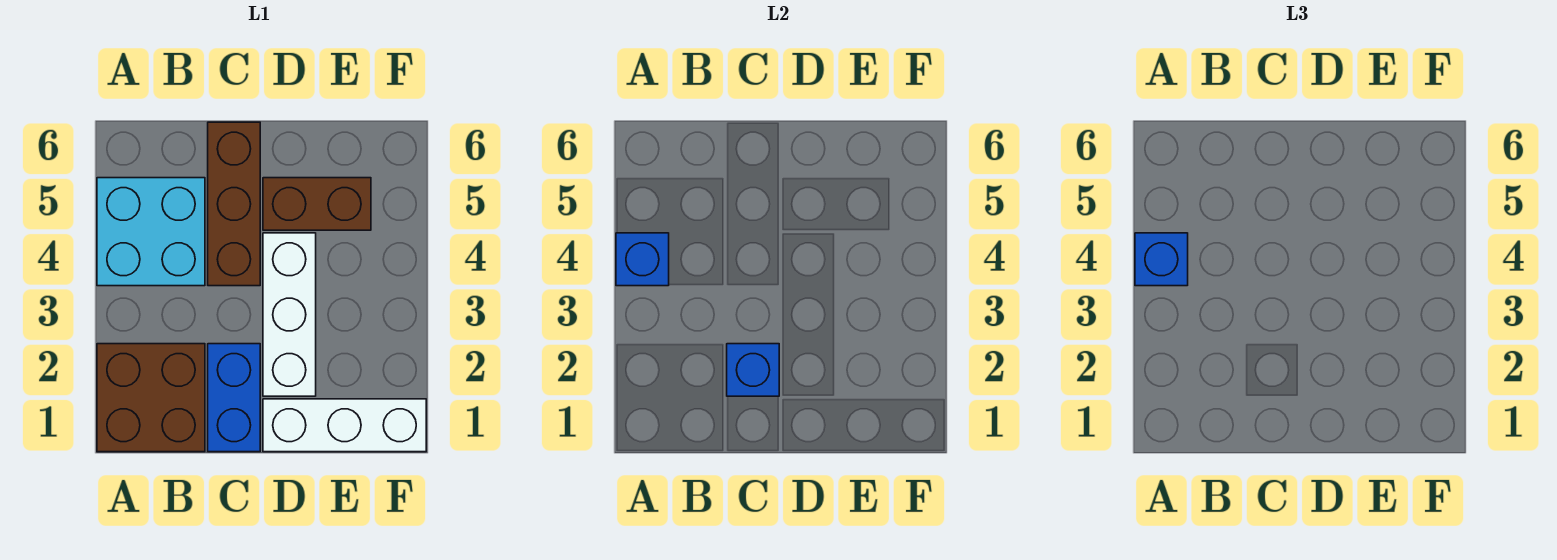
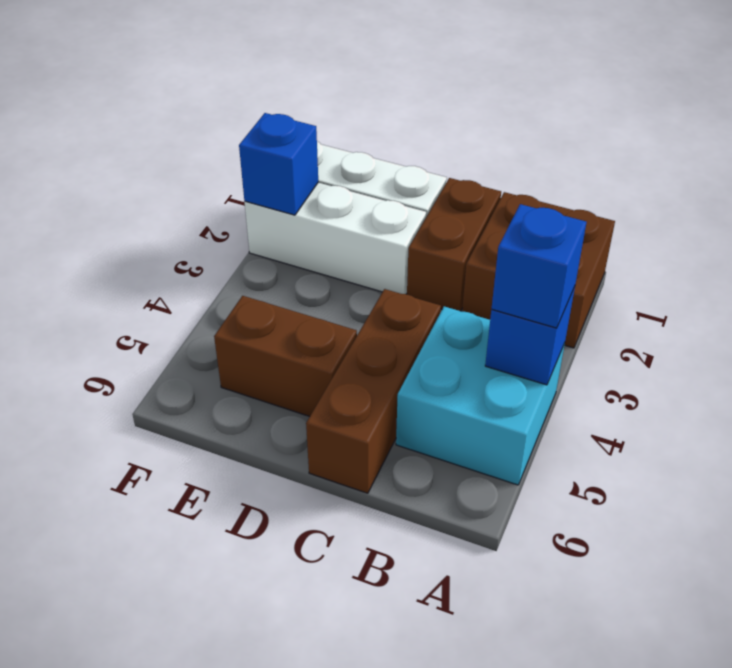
blue 1x2 brick [208,344,260,452] -> brown 1x2 brick [407,178,501,311]
blue 1x1 brick [727,344,779,396] -> blue 1x1 brick moved to [239,113,318,215]
white 1x3 brick [263,233,316,396] -> white 1x3 brick turned to [245,183,426,294]

